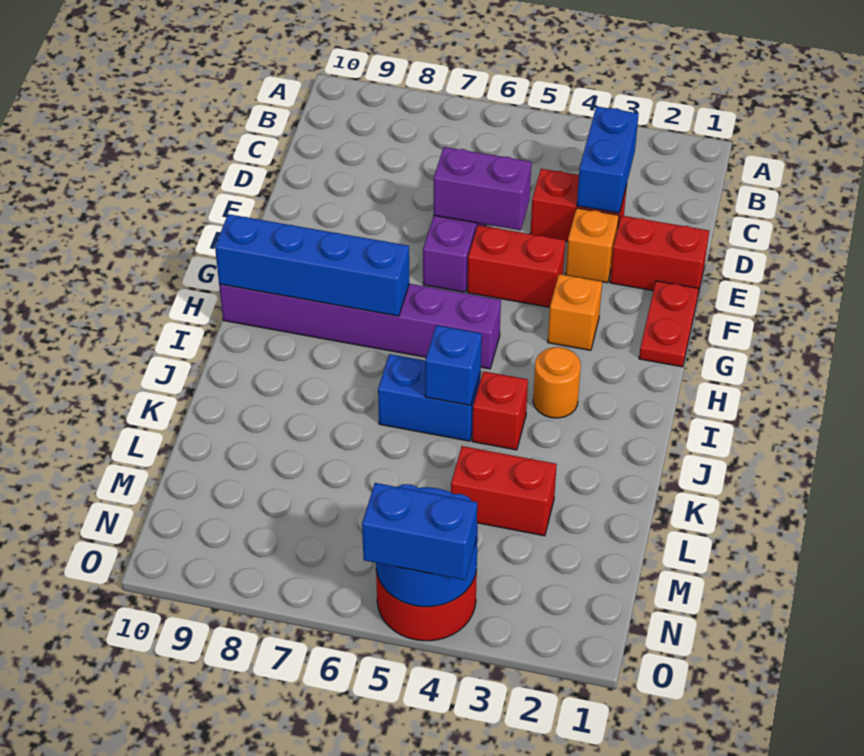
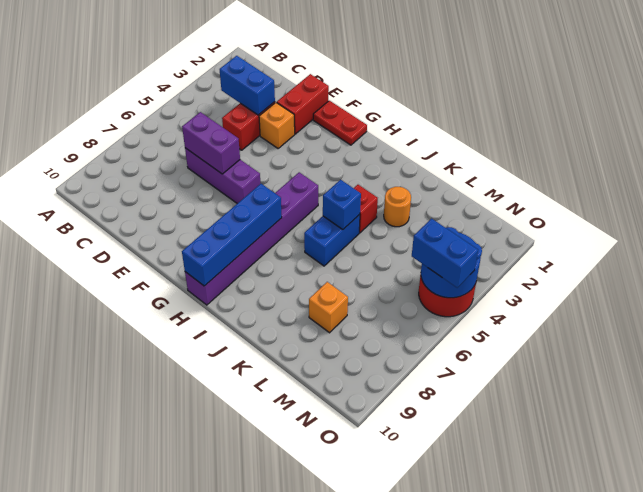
purple 1x2 brick [434,147,531,230] -> purple 1x2 brick turned to [182,112,240,174]
red 1x2 brick [467,225,565,307] -> none
orange 1x1 brick [548,274,602,350] -> orange 1x1 brick moved to [309,282,348,333]
orange 1x1 round brick [533,347,581,418] -> orange 1x1 round brick moved to [384,187,411,227]
red 1x2 brick [451,446,557,536] -> none
blue 1x2 brick [362,483,477,580] -> blue 1x2 brick turned to [412,219,478,288]

